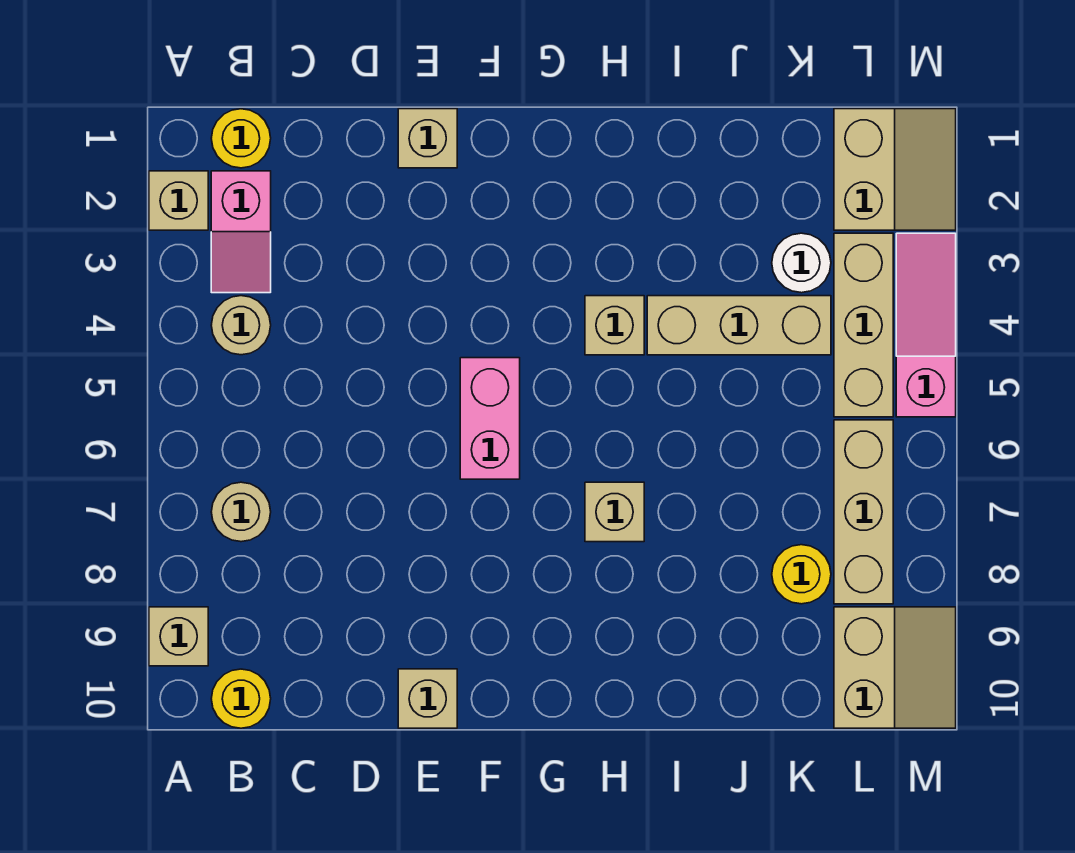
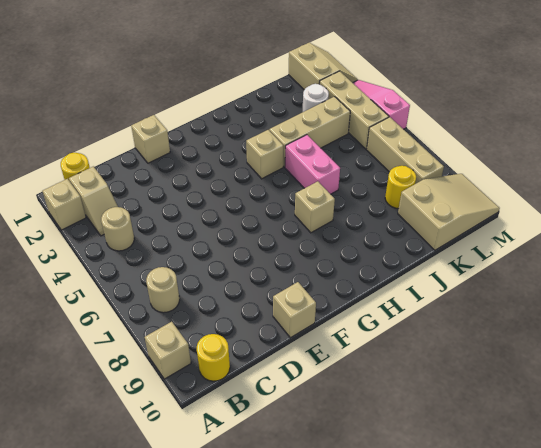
pink 1x2 slope [211,171,271,293] -> tan 1x2 slope [69,166,118,236]
pink 1x2 brick [460,358,520,479] -> pink 1x2 brick moved to [285,135,340,194]
tan 2x2 slope [834,607,956,728] -> tan 2x3 slope [398,174,500,250]

